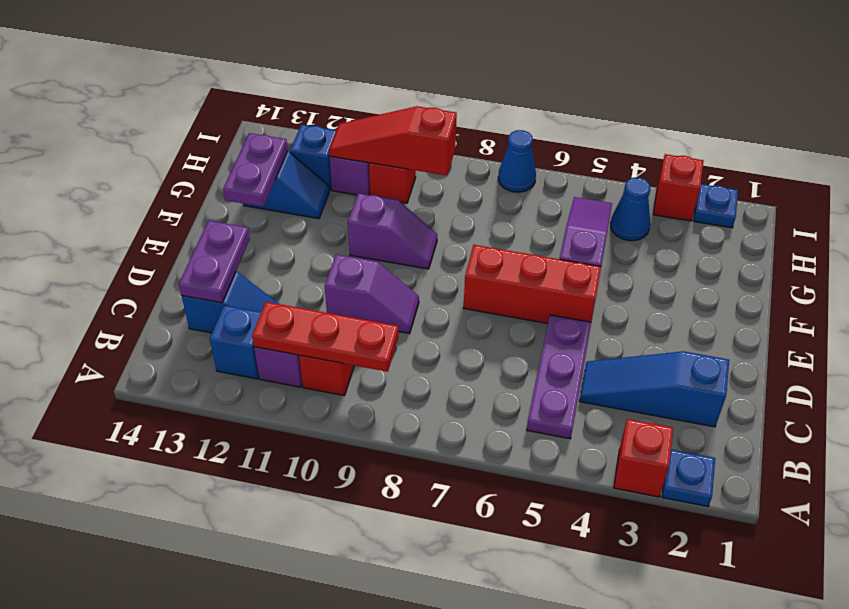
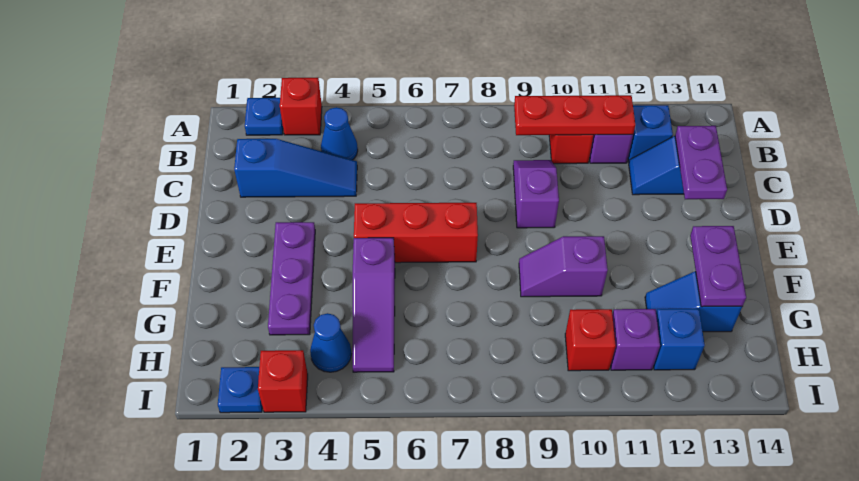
purple 1x3 plate [527,315,591,439] -> purple 1x3 plate moved to [268,222,315,335]
purple 1x2 slope [325,254,419,334] -> purple 1x2 slope turned to [513,160,559,228]
red 1x3 slope [329,106,457,175] -> none
blue 1x1 cone [498,130,536,192] -> blue 1x1 cone moved to [321,107,358,160]

